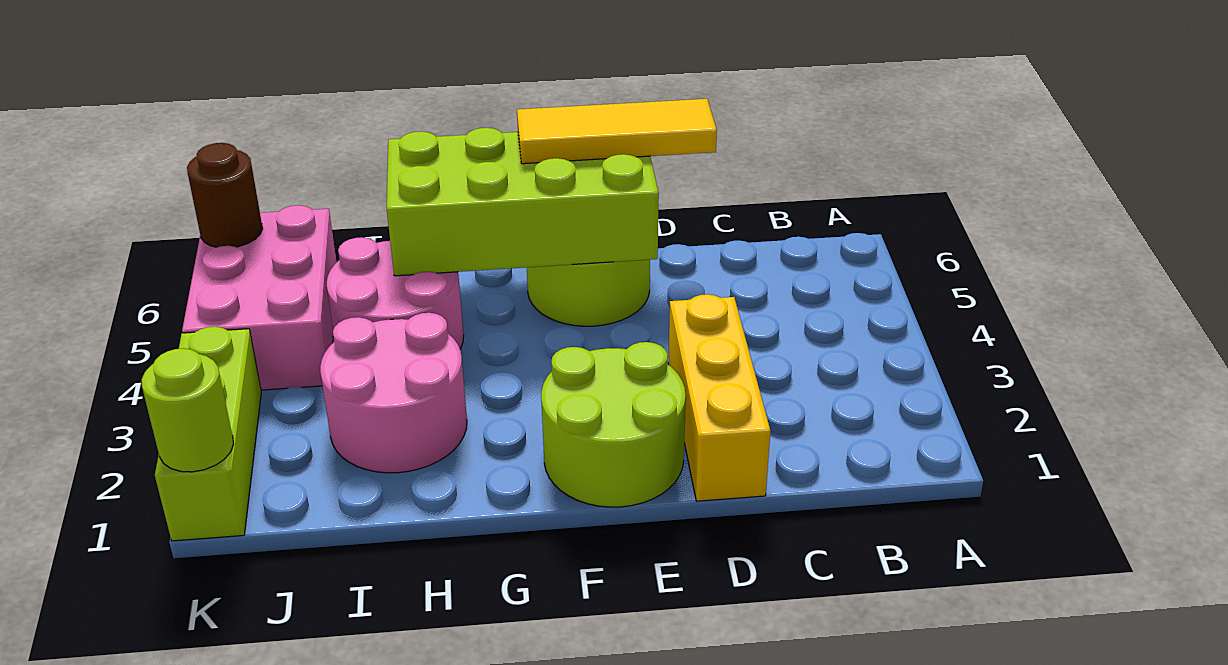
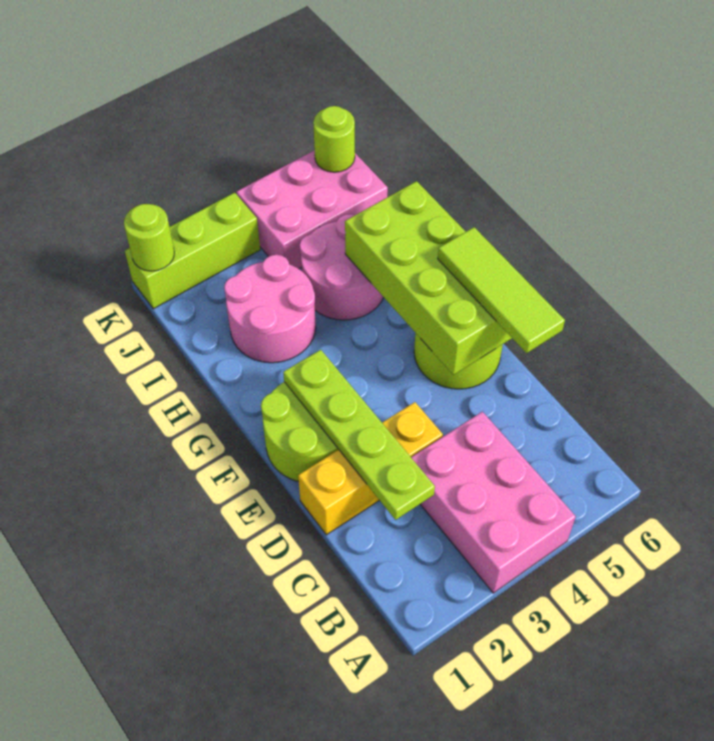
none -> pink 2x3 brick [411,412,576,593]
none -> lime 1x4 plate [283,350,435,520]
yellow 1x3 tile [517,99,717,164] -> lime 1x3 tile [438,227,565,353]
brown 1x1 round brick [187,143,263,247] -> lime 1x1 round brick [313,106,355,172]

